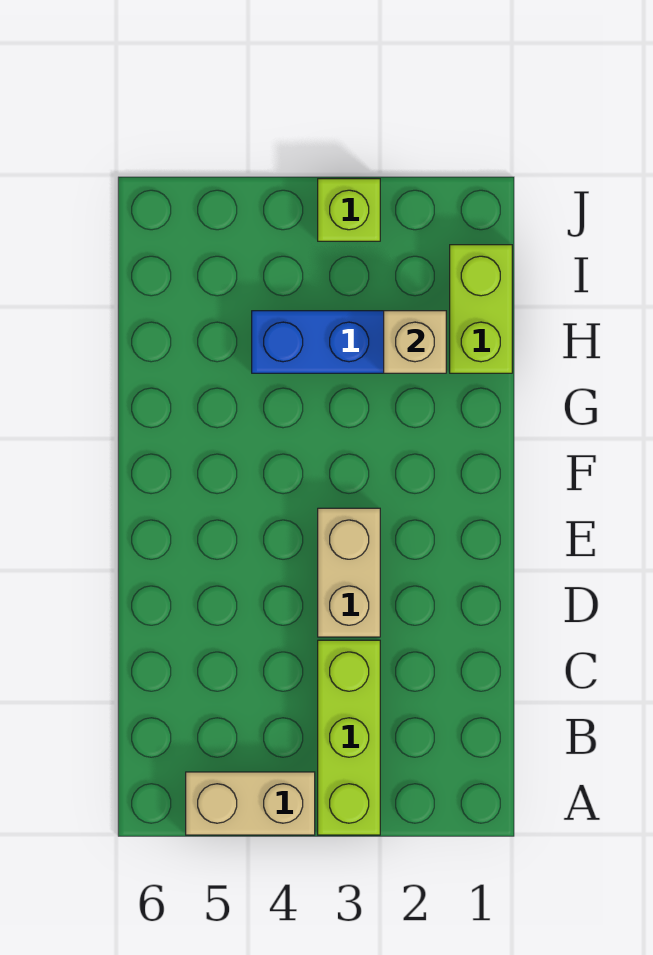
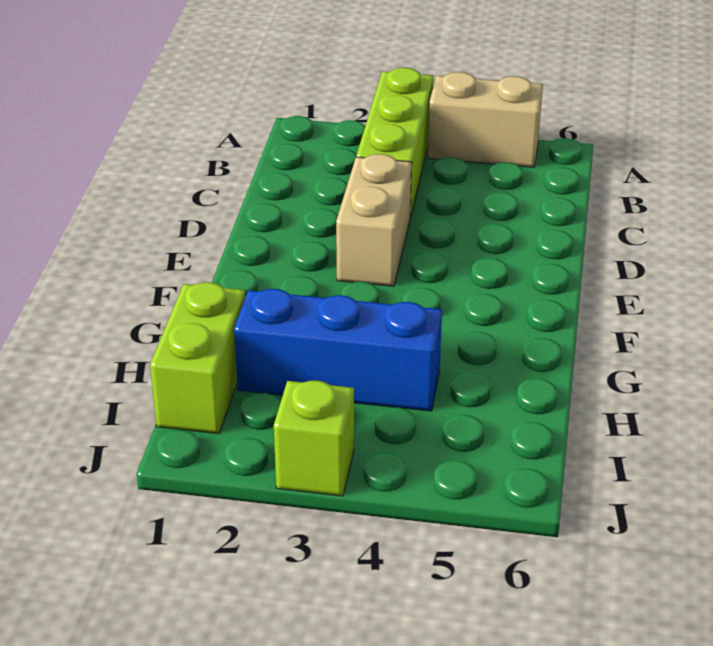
tan 1x1 brick [384,311,446,373] -> none

